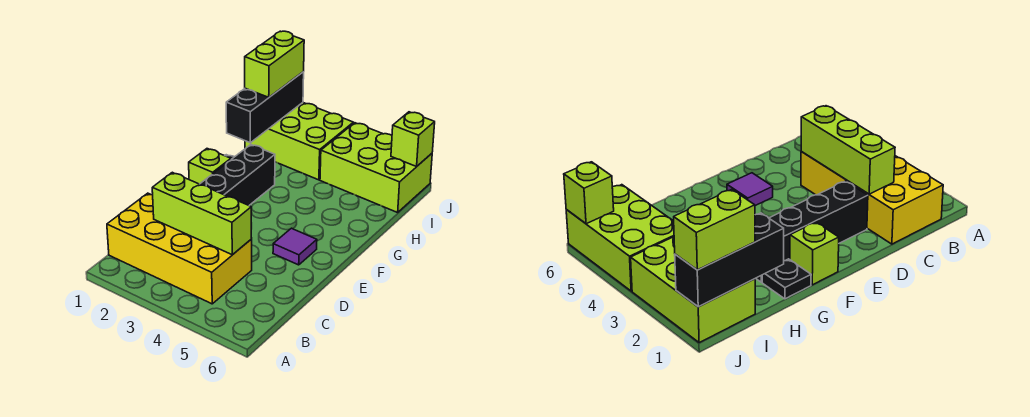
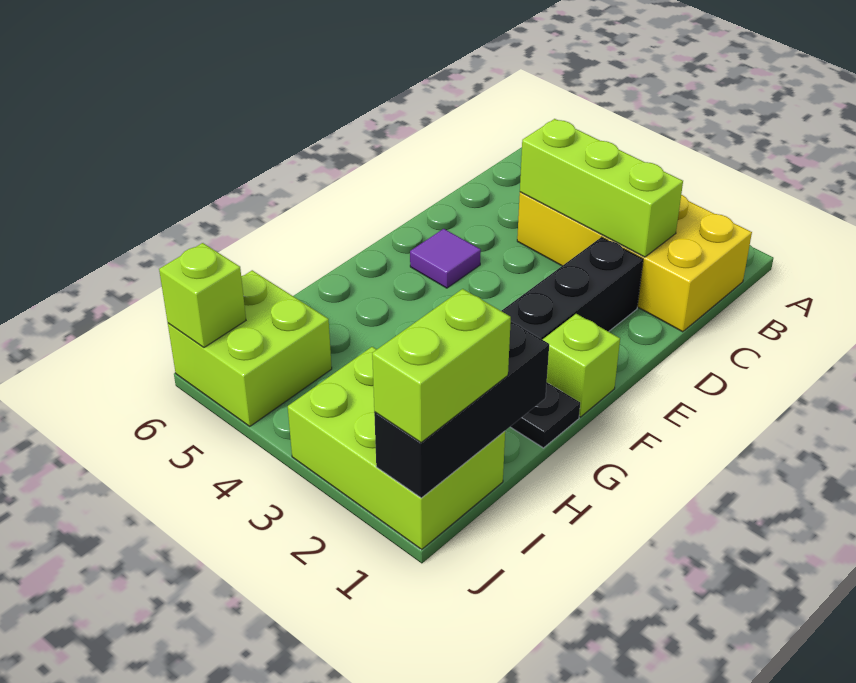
lime 2x3 brick [320,123,432,212] -> lime 2x2 brick [168,270,332,426]

